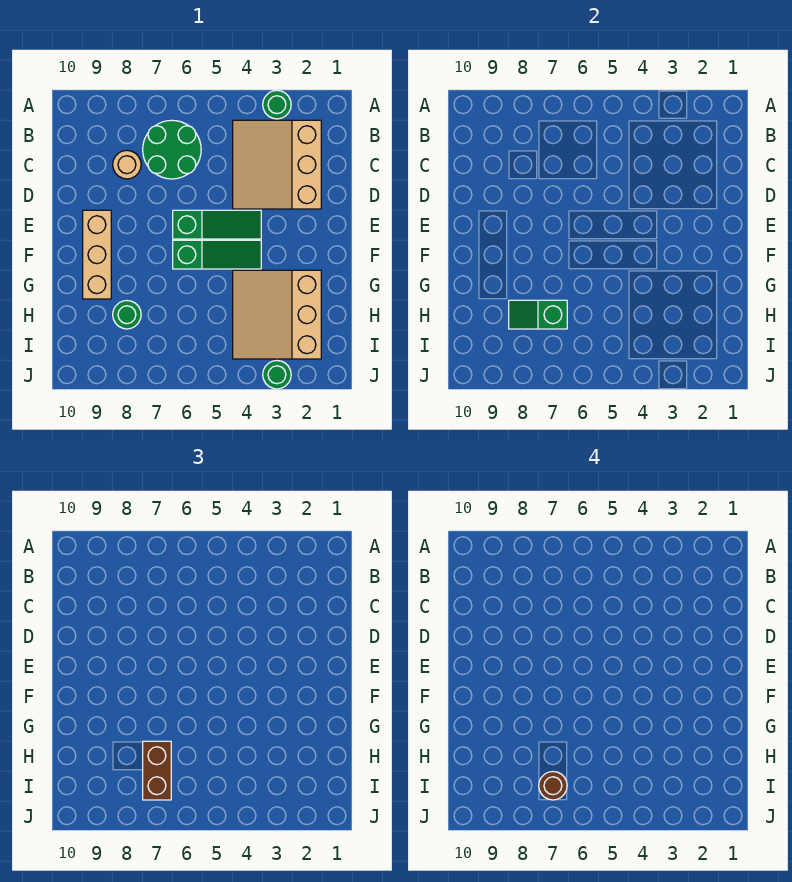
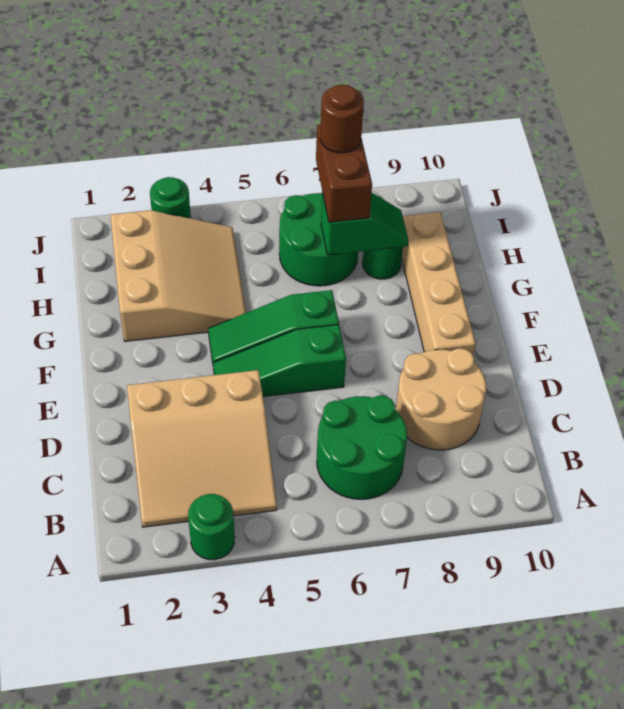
tan 3x3 slope [233,120,321,209] -> tan 3x3 slope turned to [127,370,277,527]
tan 1x1 round brick [113,150,141,179] -> tan 2x2 round brick [396,348,486,450]
tan 1x3 brick [83,210,111,299] -> tan 1x4 brick [402,212,476,355]
none -> green 2x2 round brick [279,193,358,286]

